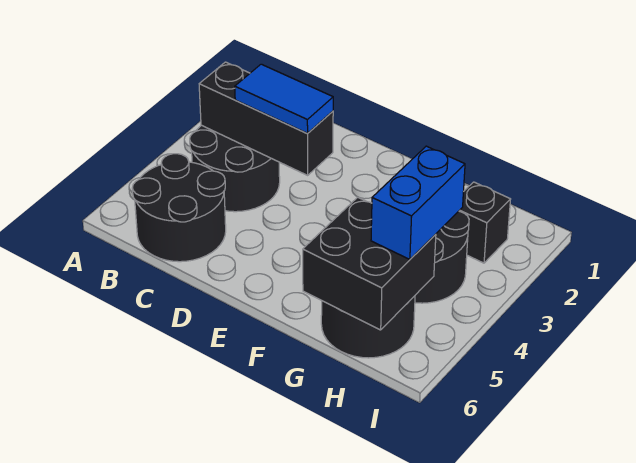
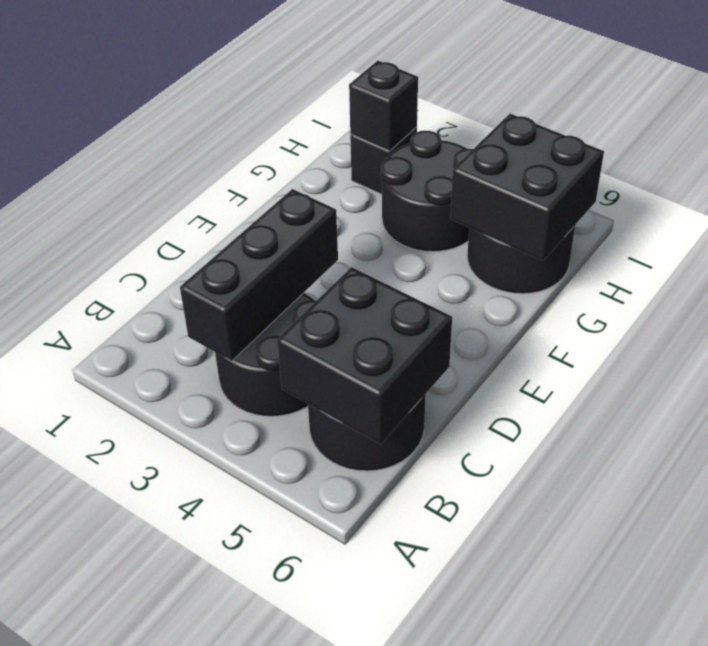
none -> black 2x2 brick [277,267,452,444]
blue 1x2 tile [235,64,333,134] -> none
none -> black 1x1 brick [349,61,418,151]
blue 1x2 brick [371,146,465,259] -> none

